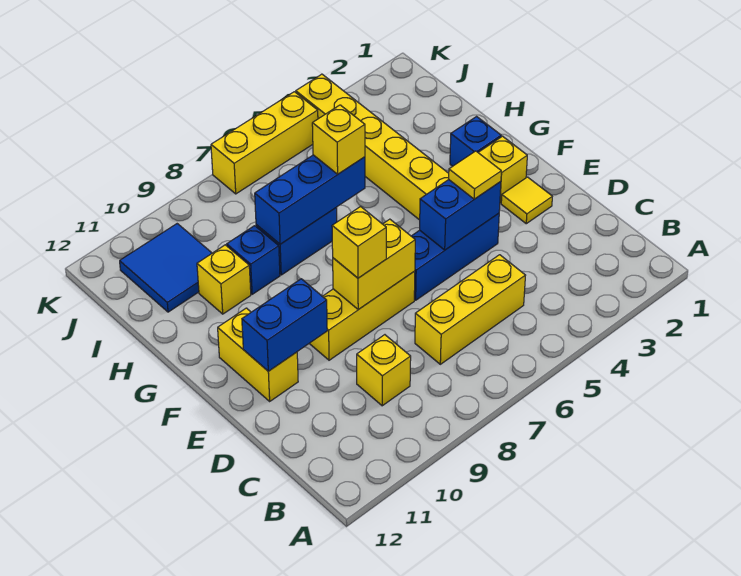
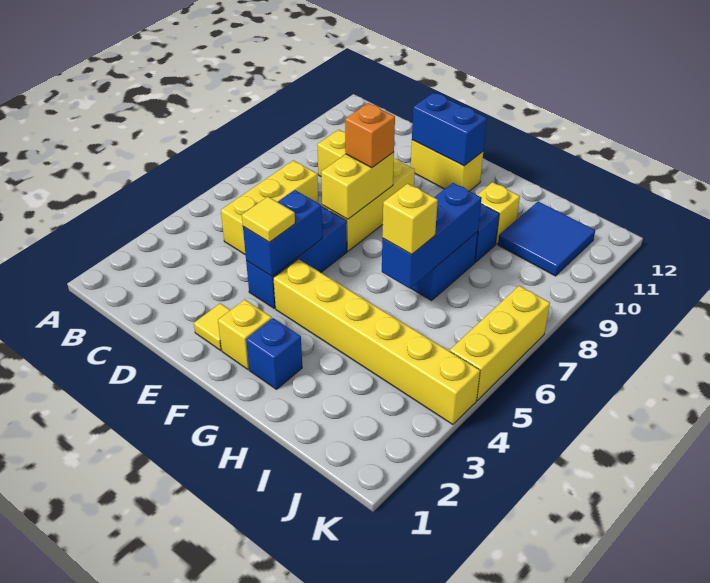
yellow 1x1 brick [332,207,386,278] -> orange 1x1 brick [345,103,395,168]
blue 1x2 brick [242,279,327,371] -> blue 1x2 brick turned to [412,93,487,166]

